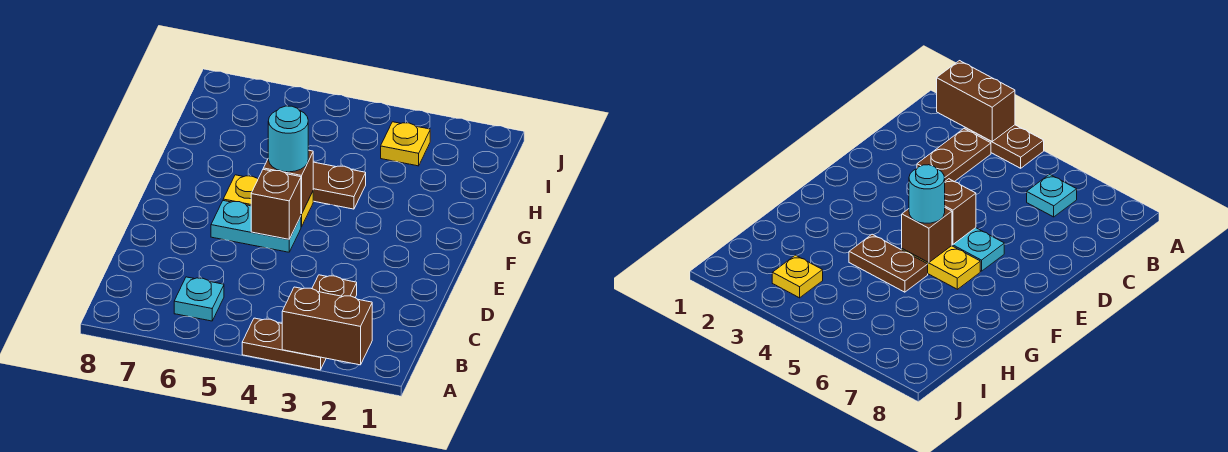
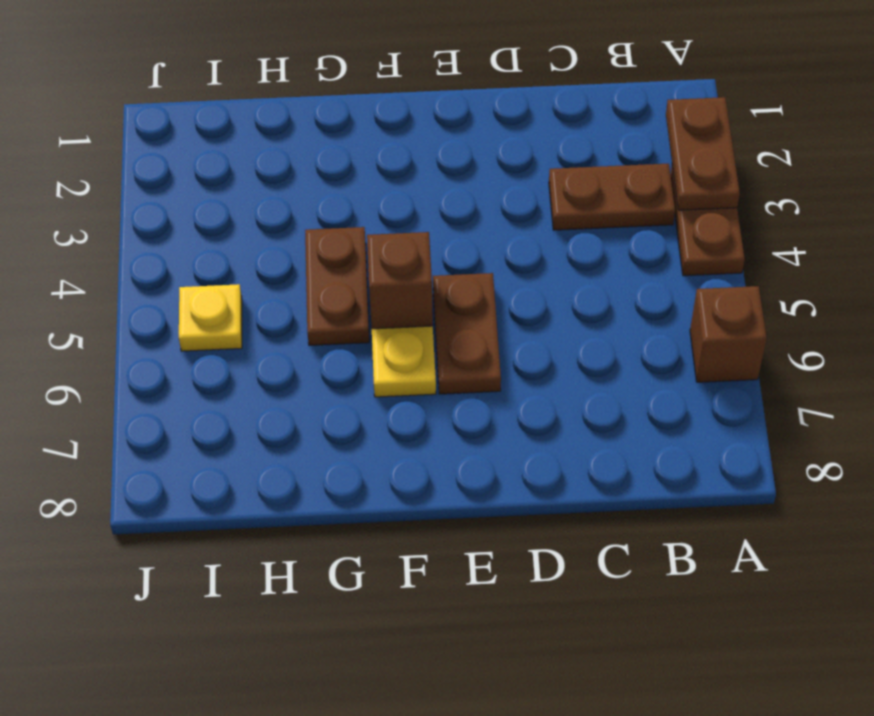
brown 1x2 brick [282,287,372,365] -> brown 1x2 plate [666,97,740,210]
cyan 1x1 plate [174,277,224,321] -> none
cyan 1x2 plate [211,201,301,252] -> brown 1x2 plate [433,273,501,394]
brown 1x1 brick [251,169,301,239] -> brown 1x1 brick moved to [690,286,767,382]
cyan 1x1 round brick [268,106,308,172] -> none
yellow 1x1 plate [381,122,430,166] -> yellow 1x1 plate moved to [179,284,242,351]

